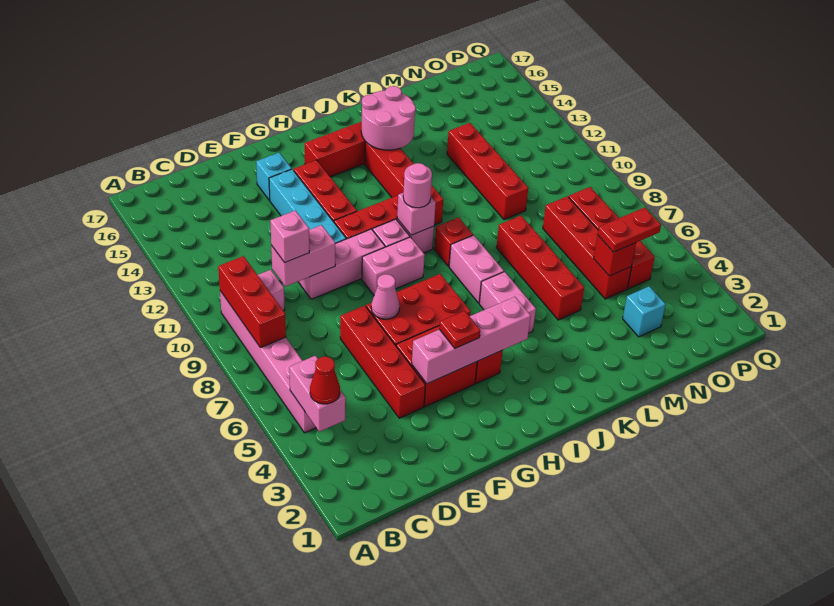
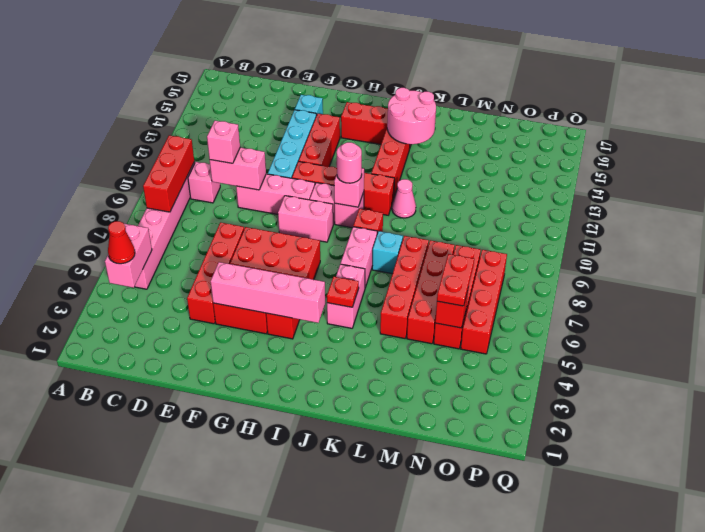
pink 1x1 cone [371,274,400,319] -> pink 1x1 cone moved to [392,179,416,218]
red 1x1 plate [439,311,480,348] -> red 1x1 plate moved to [327,277,359,307]
red 1x4 brick [447,123,528,220] -> red 1x4 brick moved to [407,240,455,344]
cyan 1x1 brick [623,286,666,337] -> cyan 1x1 brick moved to [372,231,403,274]
red 1x2 plate [598,207,661,252] -> red 1x2 plate turned to [437,254,474,306]

